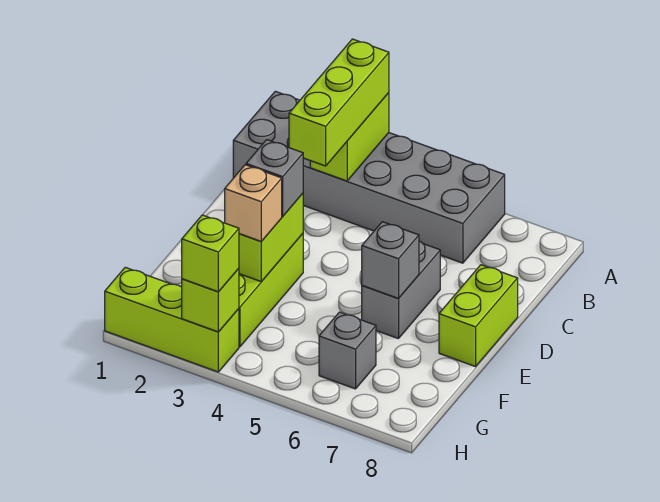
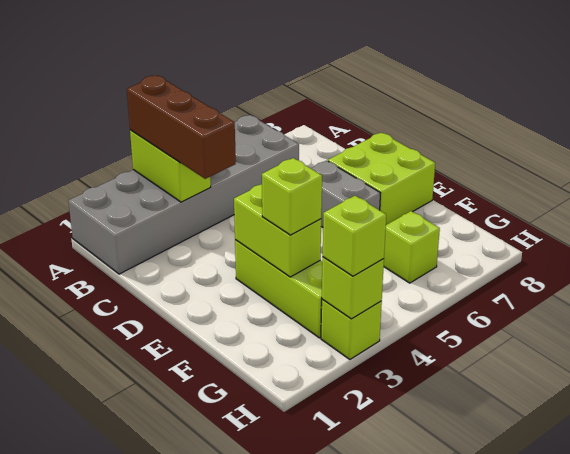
lime 1x3 brick [289,39,389,166] -> brown 1x3 brick [127,75,236,179]
lime 1x2 brick [439,265,518,367] -> lime 2x2 brick [328,133,435,225]
grey 1x1 brick [246,140,303,216] -> none
grey 1x1 brick [362,222,419,298] -> none
tan 1x1 brick [225,165,282,241] -> lime 1x1 brick [262,158,322,235]
grey 1x1 brick [319,312,376,389] -> lime 1x1 brick [384,211,440,283]
lime 1x3 brick [105,267,239,372] -> lime 1x1 brick [321,299,382,359]

